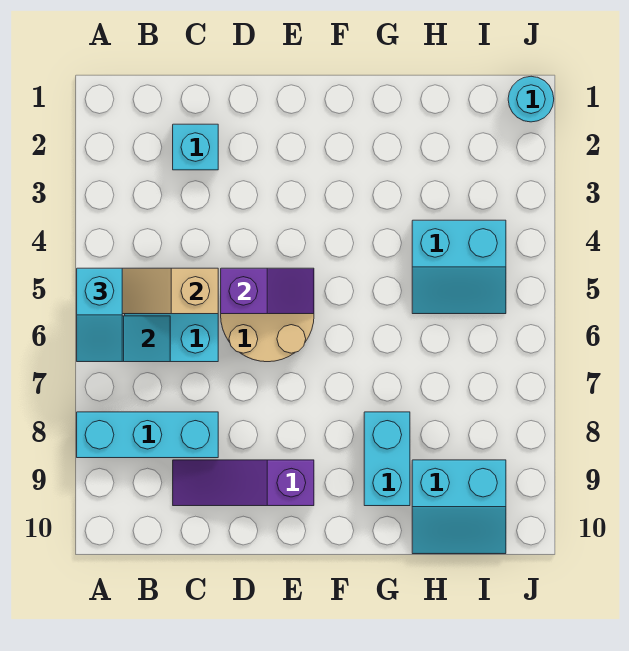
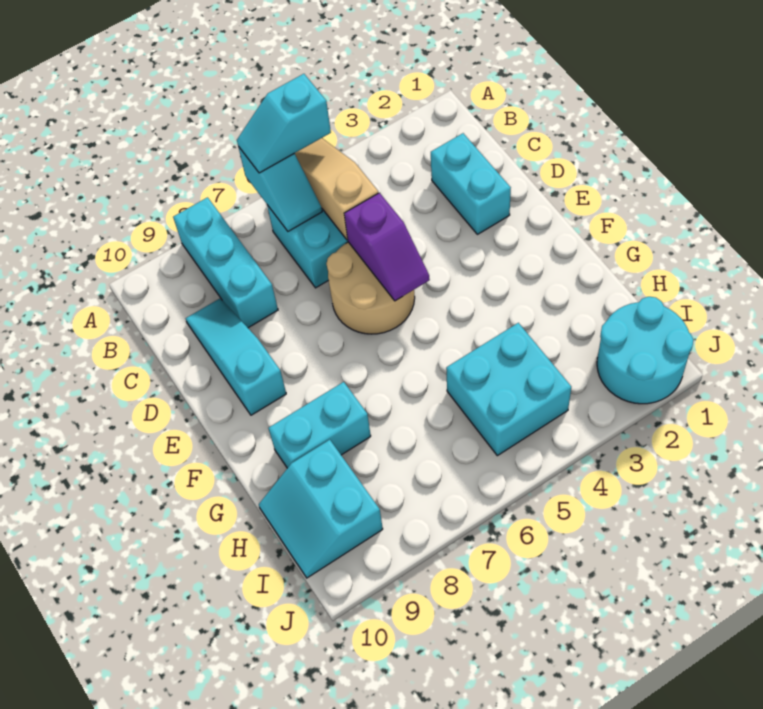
cyan 1x1 brick [173,124,218,170] -> cyan 1x2 brick [431,133,511,234]
purple 1x3 slope [173,460,314,506] -> cyan 1x3 slope [186,299,286,415]
cyan 2x2 slope [412,220,506,314] -> cyan 2x2 brick [446,323,571,456]
cyan 1x1 round brick [508,76,554,122] -> cyan 2x2 round brick [597,297,693,404]

